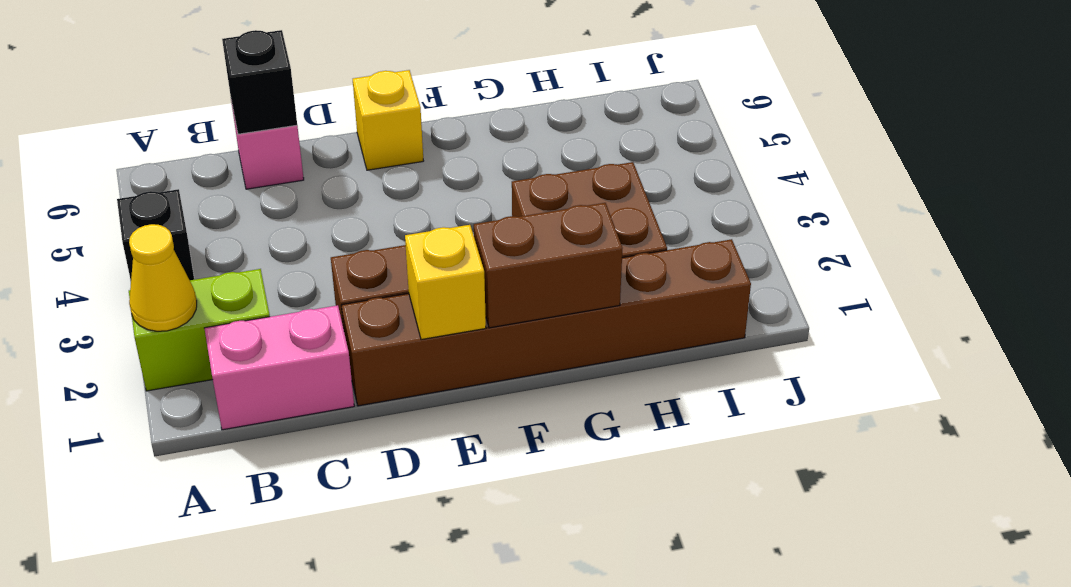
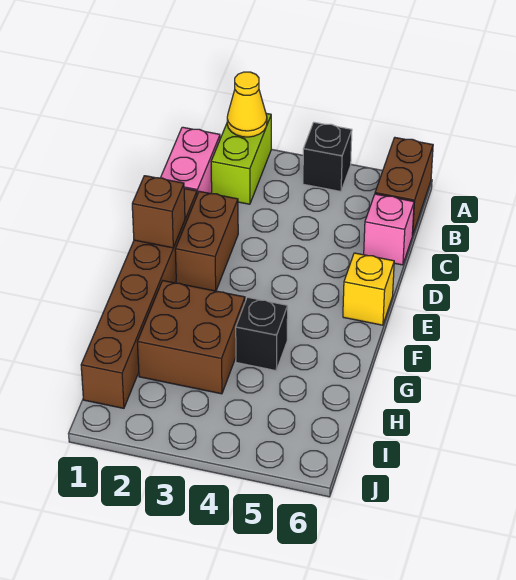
black 1x1 brick [222,30,297,134] -> black 1x1 brick moved to [236,297,288,371]
yellow 1x1 brick [405,225,486,340] -> brown 1x1 brick [132,176,185,248]
brown 1x2 brick [474,203,622,328] -> brown 1x2 brick moved to [375,138,433,235]

